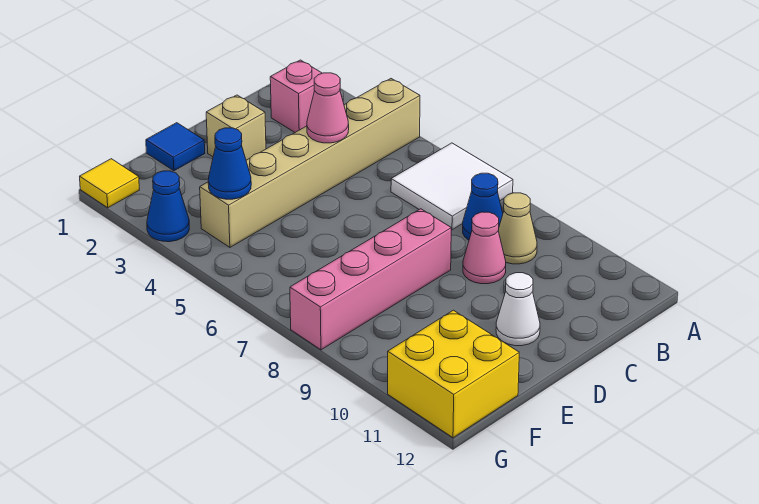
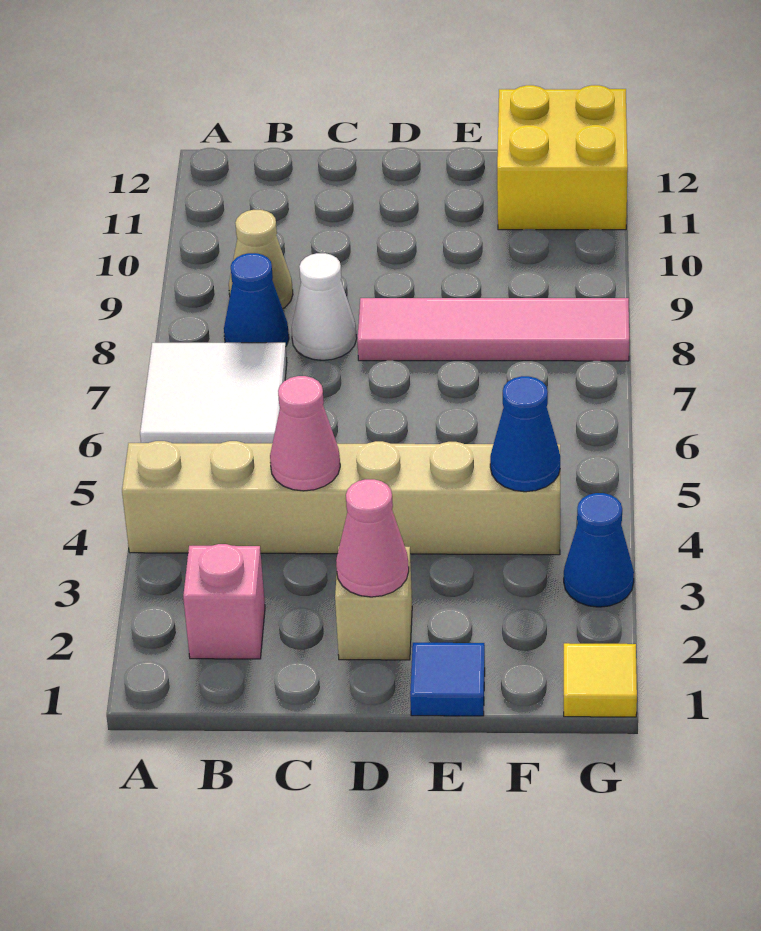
pink 1x1 cone [463,212,506,284] -> pink 1x1 cone moved to [336,479,409,597]
pink 1x4 brick [290,209,451,350] -> pink 1x4 tile [357,298,629,361]
white 1x1 cone [496,273,540,346] -> white 1x1 cone moved to [292,253,357,360]

